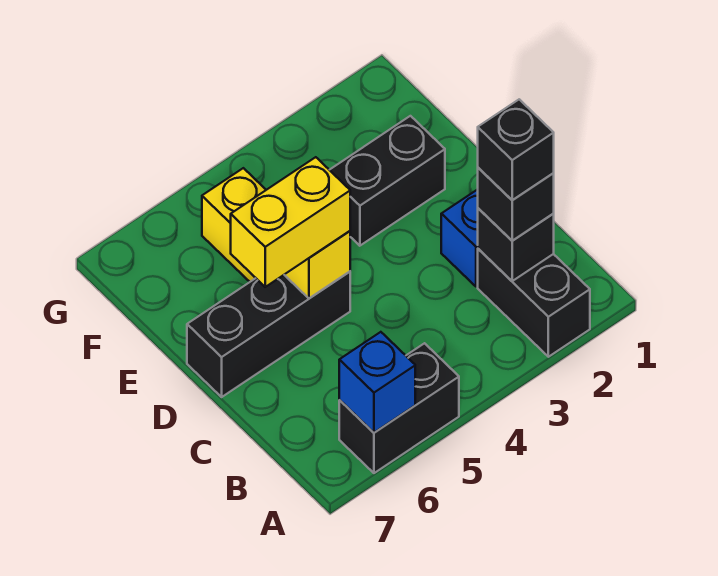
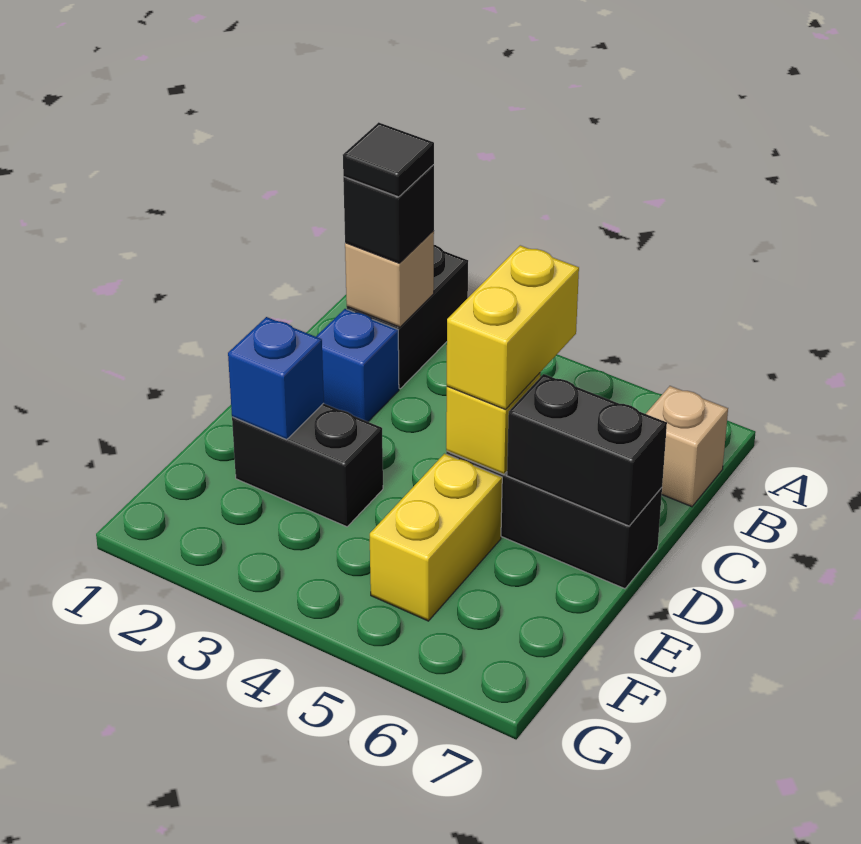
black 1x2 brick [339,343,459,473] -> black 1x2 brick moved to [507,374,667,526]
blue 1x1 brick [339,332,415,433] -> blue 1x1 brick moved to [228,317,324,440]
black 1x1 brick [478,208,554,281] -> tan 1x1 brick [345,231,434,327]
black 1x1 brick [478,99,554,200] -> black 1x1 tile [343,122,434,197]
none -> tan 1x1 brick [646,386,728,507]
yellow 1x2 brick [231,157,350,287] -> yellow 1x2 brick turned to [447,245,579,410]

